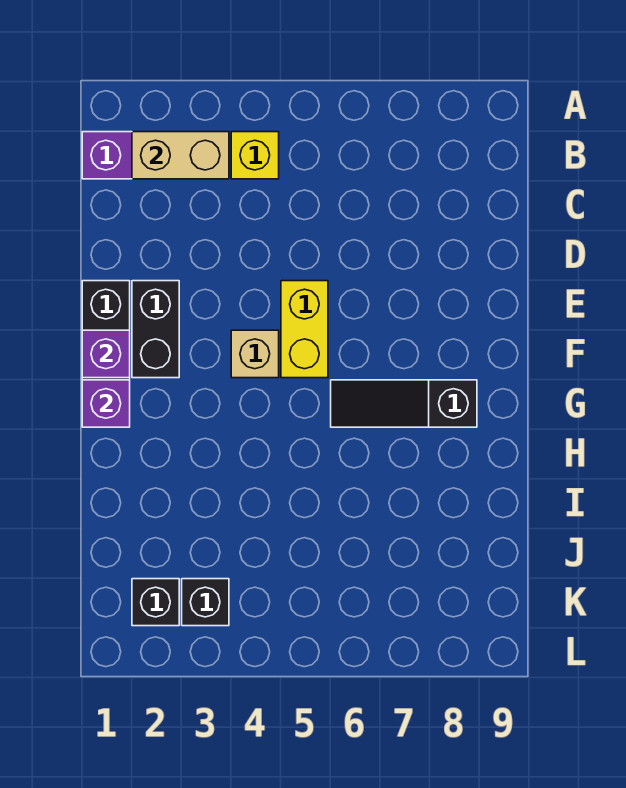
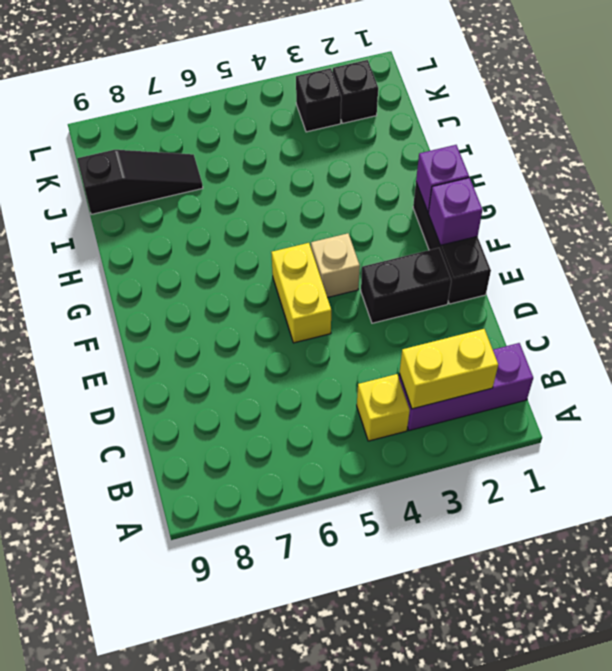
tan 1x2 brick [132,132,229,179] -> yellow 1x2 brick [399,329,498,409]
black 1x2 brick [132,281,179,378] -> black 1x2 brick turned to [361,248,451,323]
black 1x3 slope [331,380,477,427] -> black 1x3 slope moved to [77,150,203,214]

